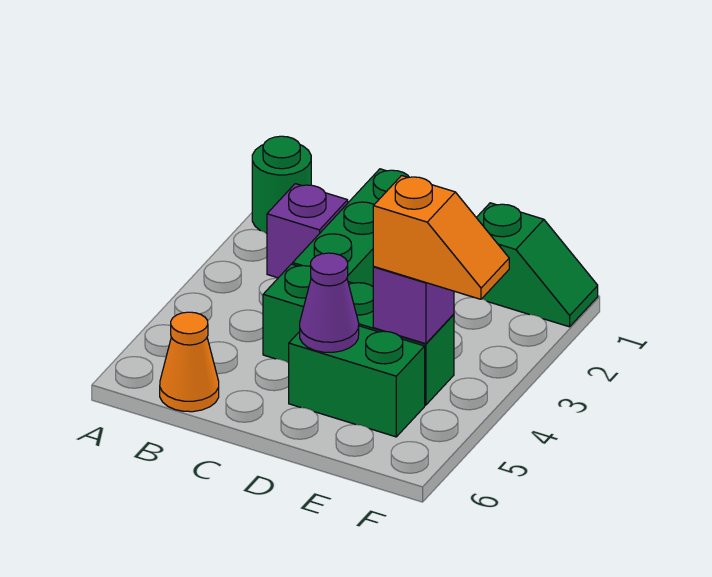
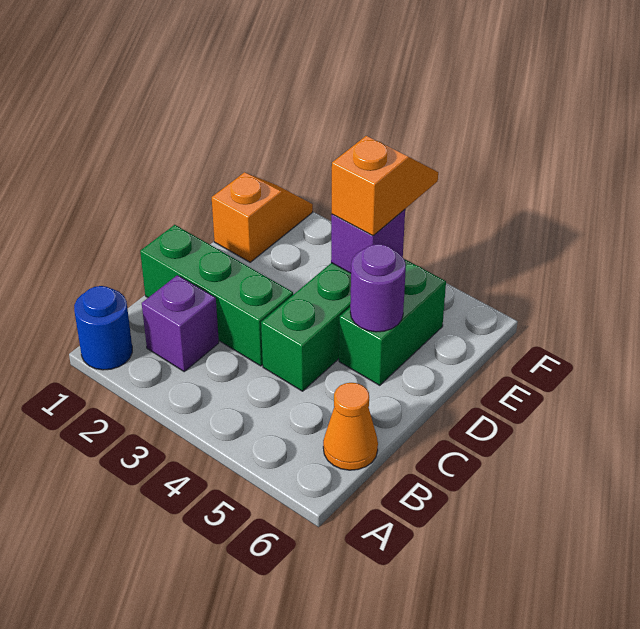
green 1x1 round brick [252,136,311,233] -> blue 1x1 round brick [74,286,132,370]
purple 1x1 cone [300,253,359,352] -> purple 1x1 round brick [350,244,406,332]
green 1x2 slope [476,203,598,327] -> orange 1x2 slope [212,172,313,262]

